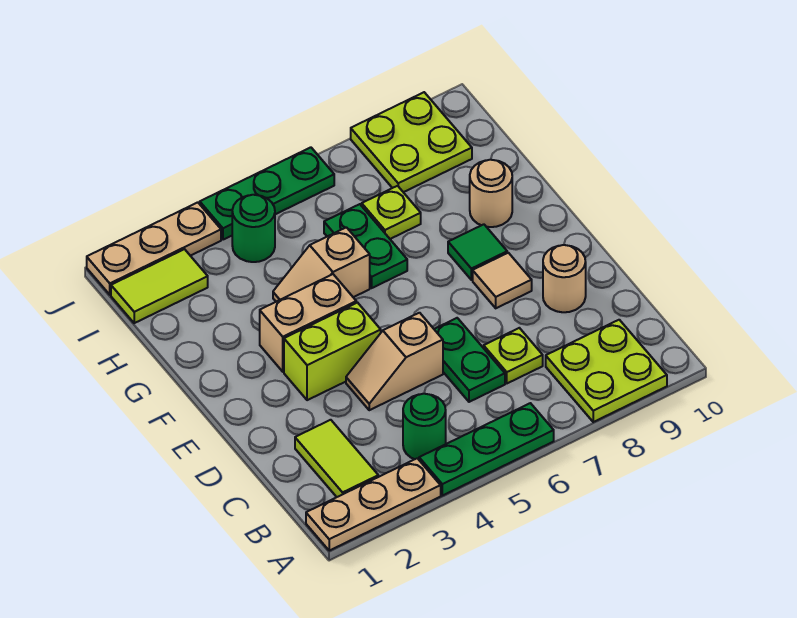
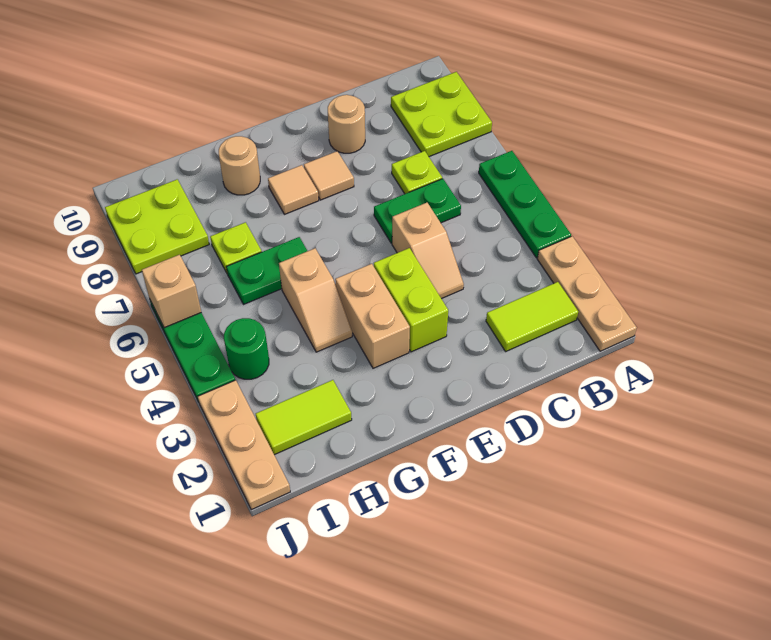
green 1x1 round brick [403,394,446,459] -> none
green 1x1 tile [448,224,507,280] -> tan 1x1 tile [268,165,319,214]
lime 1x2 tile [111,249,208,323] -> lime 1x2 tile turned to [256,380,352,455]
none -> tan 1x1 brick [142,255,201,328]

